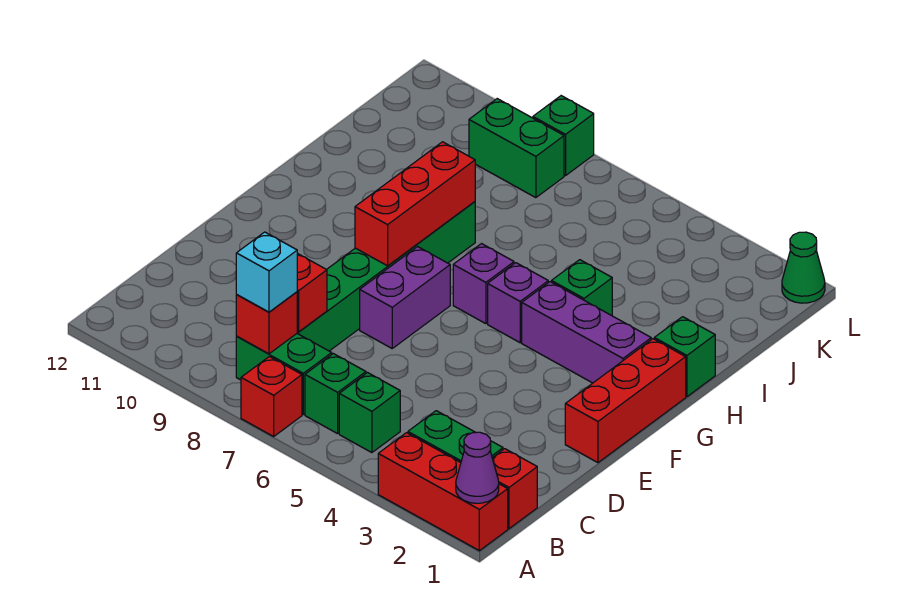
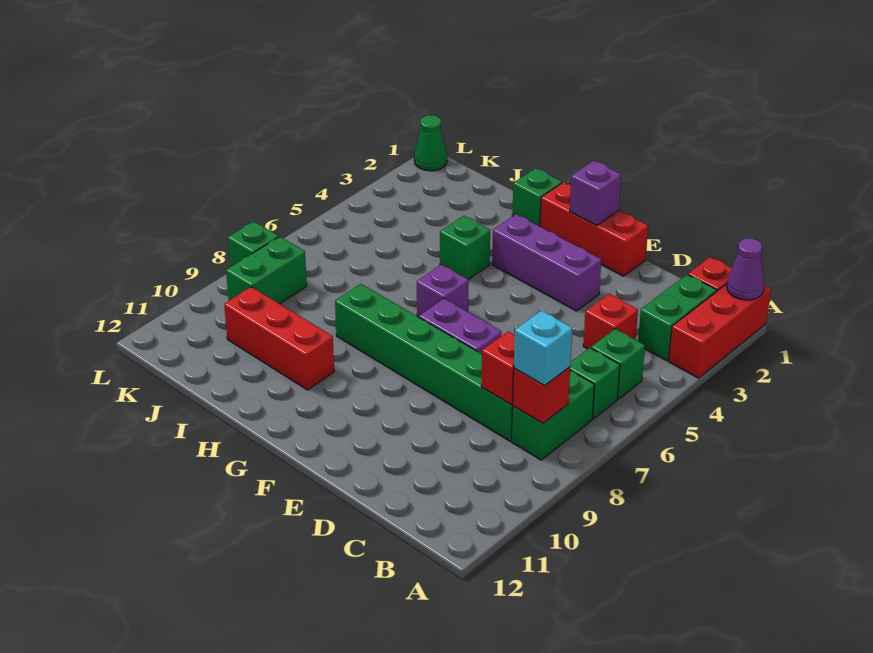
red 1x1 brick [241,357,302,436] -> red 1x1 brick moved to [583,294,638,349]
red 1x3 brick [355,142,475,266] -> red 1x3 brick moved to [224,287,334,390]
purple 1x3 brick [522,282,651,383] -> purple 1x3 brick turned to [492,214,601,311]
purple 1x1 brick [488,263,548,343] -> purple 1x1 brick moved to [569,161,621,226]

